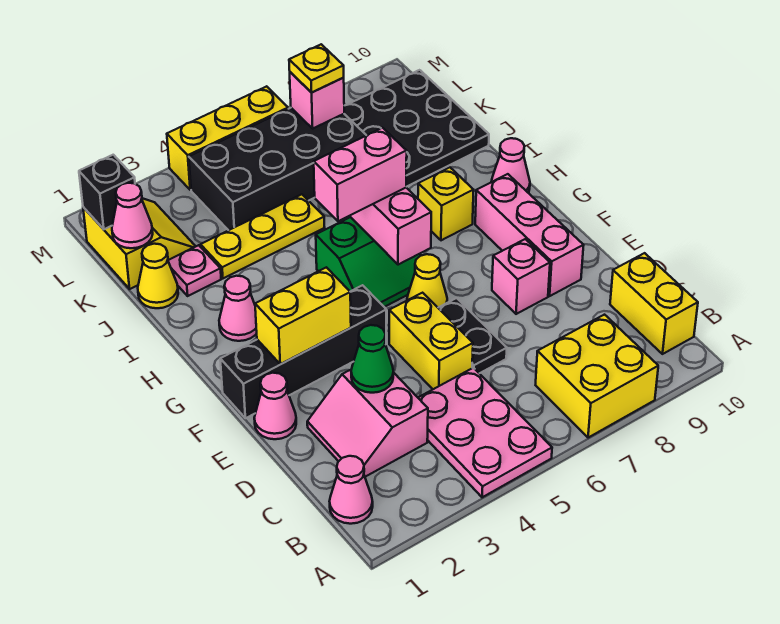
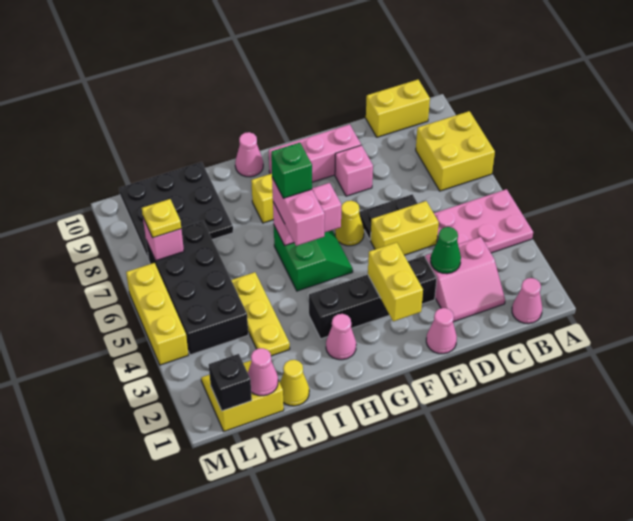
black 1x4 brick [220,285,386,418] -> black 1x4 brick turned to [309,256,437,339]
none -> green 1x1 brick [271,143,312,198]
pink 1x1 plate [168,245,221,296] -> none

